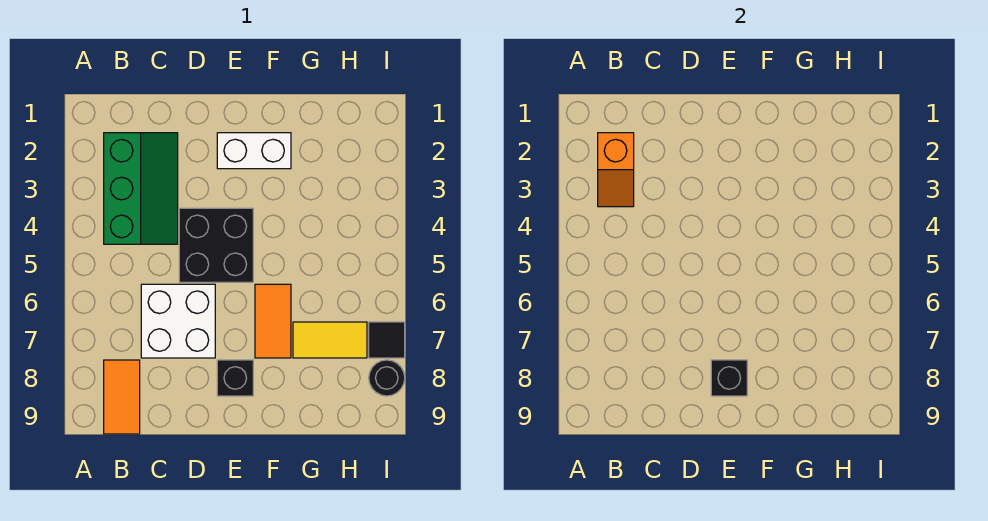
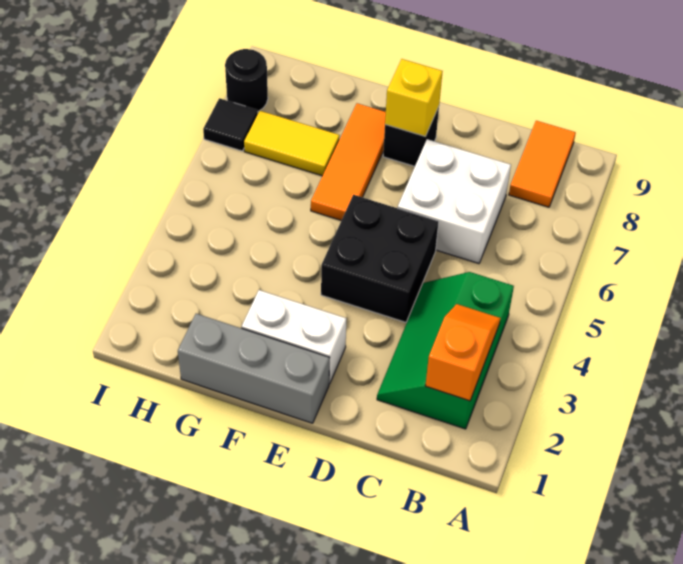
none -> grey 1x3 brick [178,314,329,423]
black 1x1 brick [711,360,747,396] -> yellow 1x1 brick [385,59,443,137]
orange 1x2 tile [255,284,291,358] -> orange 1x3 tile [311,103,386,221]

